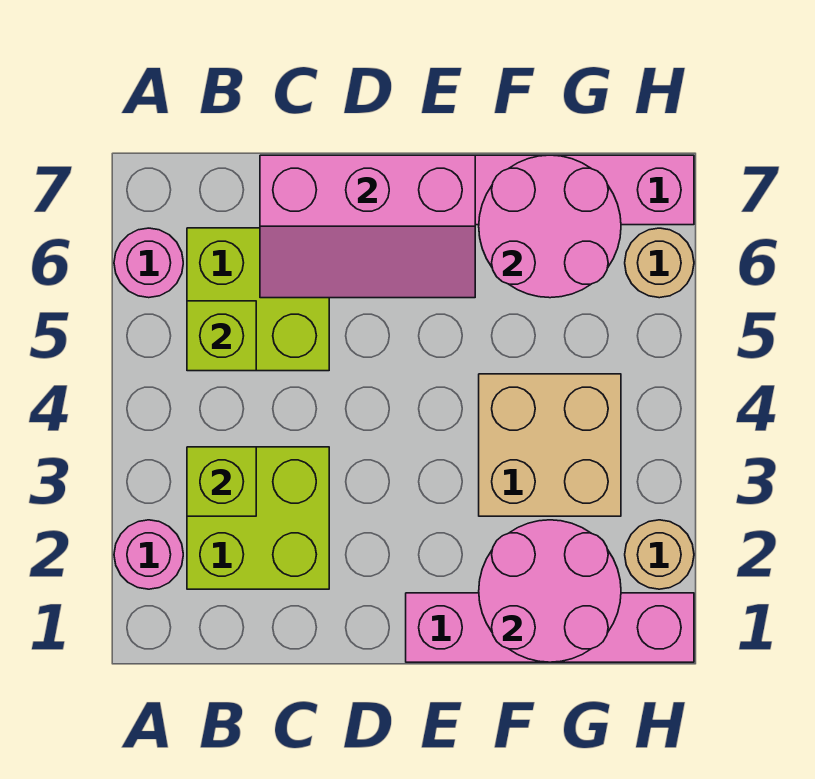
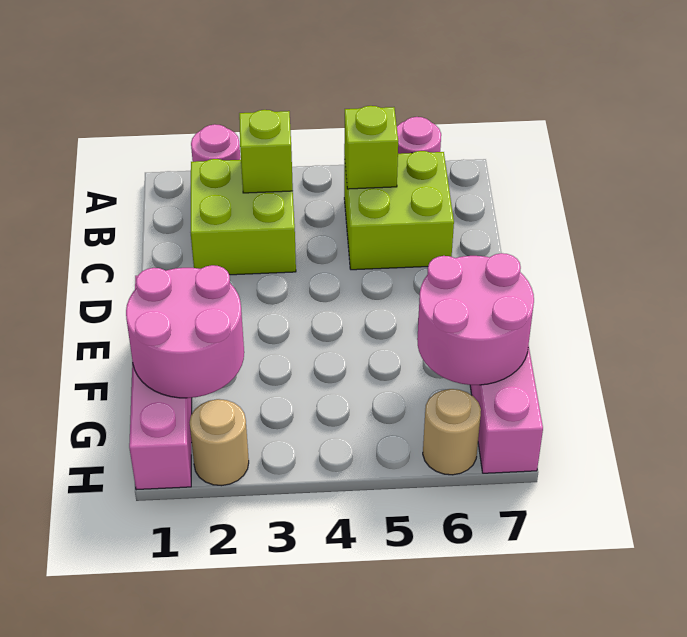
pink 2x3 slope [260,155,475,298] -> none
tan 2x2 brick [479,374,621,516] -> none

